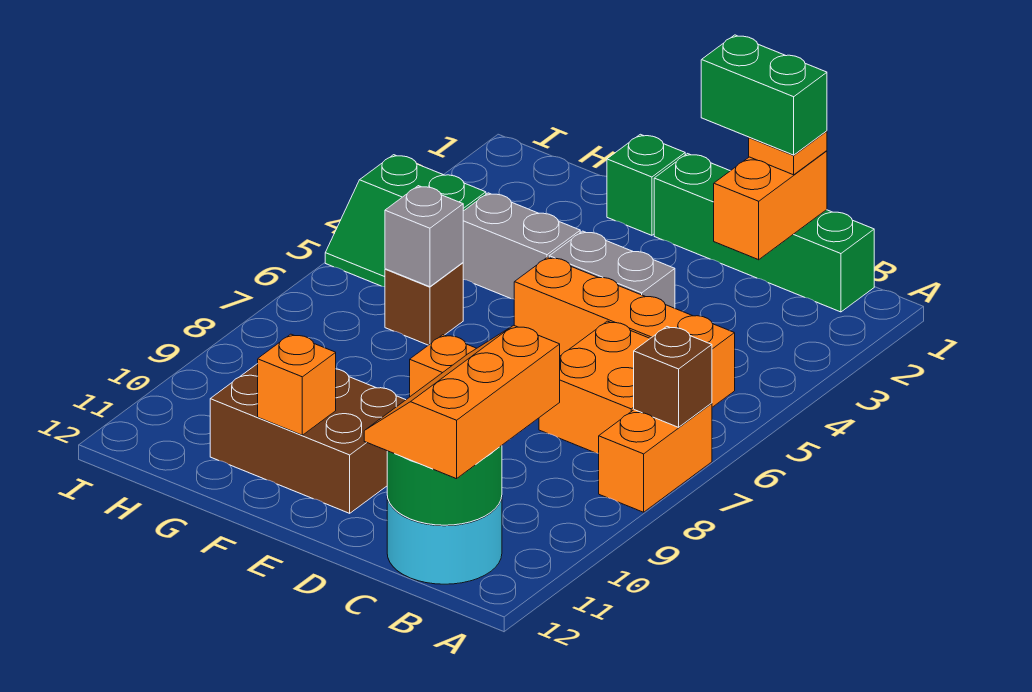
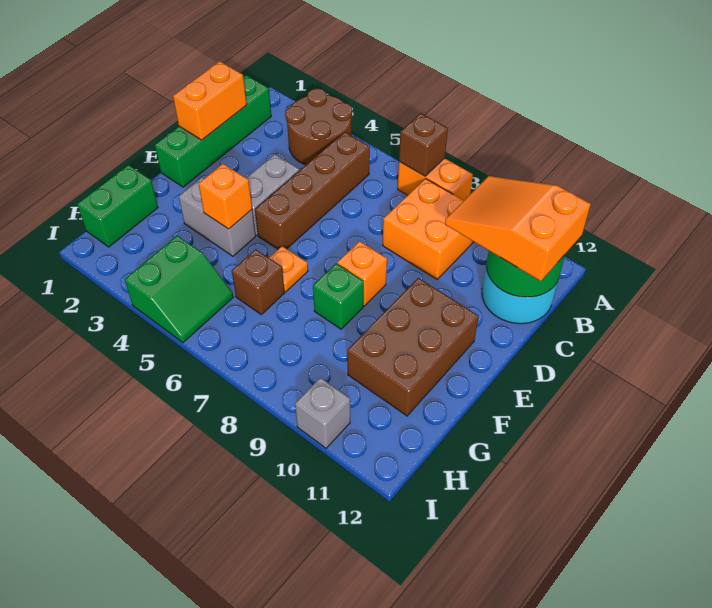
none -> brown 2x2 round brick [285,88,352,165]
orange 1x4 brick [514,257,735,407] -> brown 1x4 brick [255,132,370,249]
orange 2x2 brick [539,321,650,453] -> orange 2x2 brick moved to [382,179,474,279]
orange 2x3 slope [364,325,560,479] -> orange 2x3 slope turned to [445,176,591,281]
orange 1x2 brick [714,151,827,260] -> orange 1x2 brick turned to [173,61,247,140]
orange 1x1 plate [749,131,827,175] -> orange 1x1 plate moved to [269,246,308,292]
green 1x2 brick [701,35,827,155] -> green 1x2 brick moved to [77,165,158,247]
green 1x1 brick [607,134,685,235] -> green 1x1 brick moved to [313,264,364,329]
grey 1x2 brick [463,193,580,299] -> grey 1x2 brick turned to [179,177,256,256]
orange 1x1 brick [258,334,336,435] -> orange 1x1 brick moved to [199,164,252,229]
grey 1x1 brick [385,186,463,287] -> grey 1x1 brick moved to [295,378,350,448]

